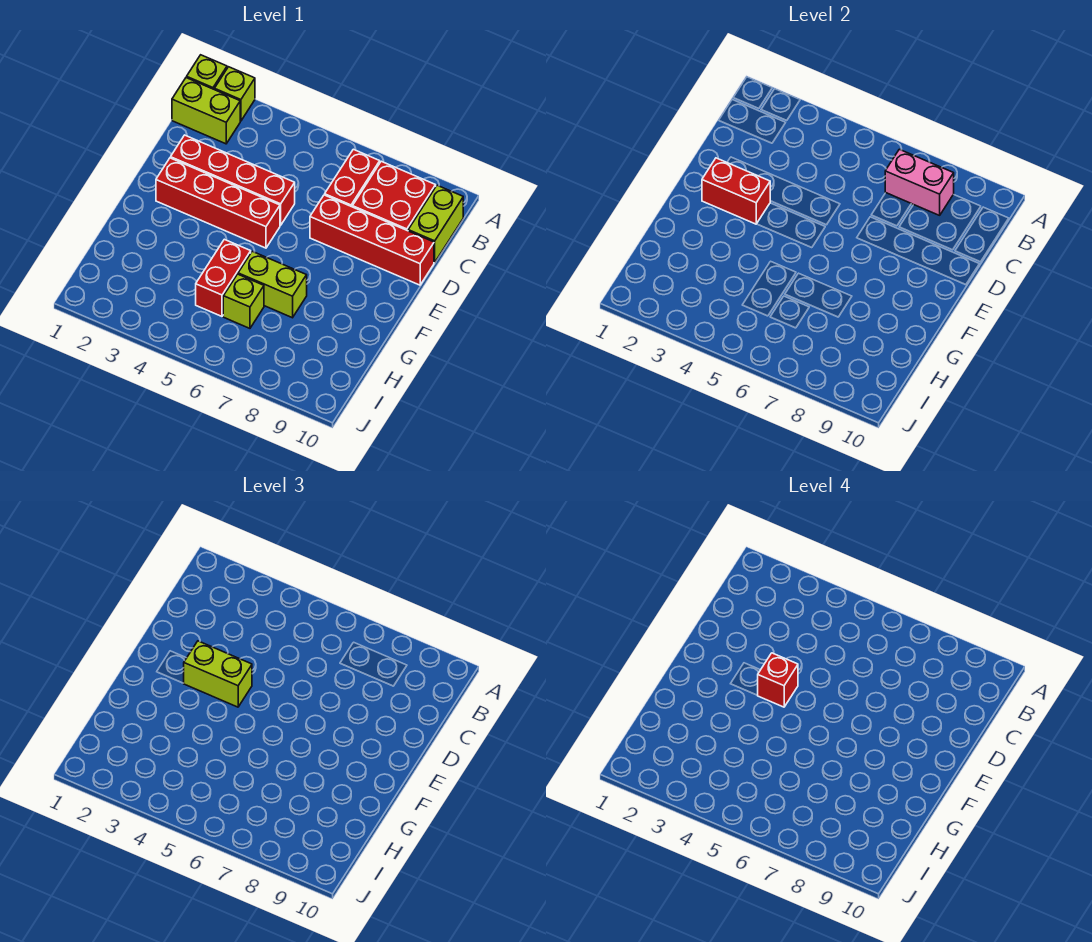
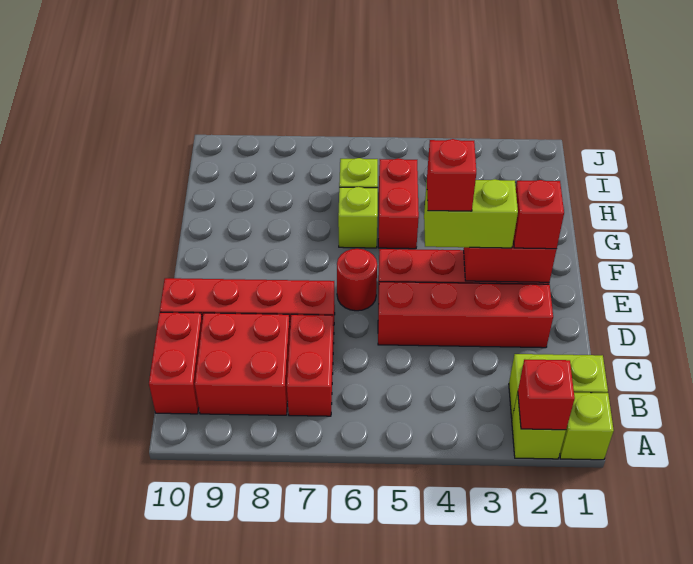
none -> red 1x1 brick [518,359,575,430]
pink 1x2 brick [885,149,954,215] -> none
lime 1x2 brick [408,185,463,262] -> red 1x2 brick [149,312,202,414]
none -> red 1x1 brick [513,180,564,249]
none -> red 1x1 round brick [337,248,377,311]
lime 1x2 brick [238,251,307,318] -> lime 1x1 brick [338,187,378,248]

